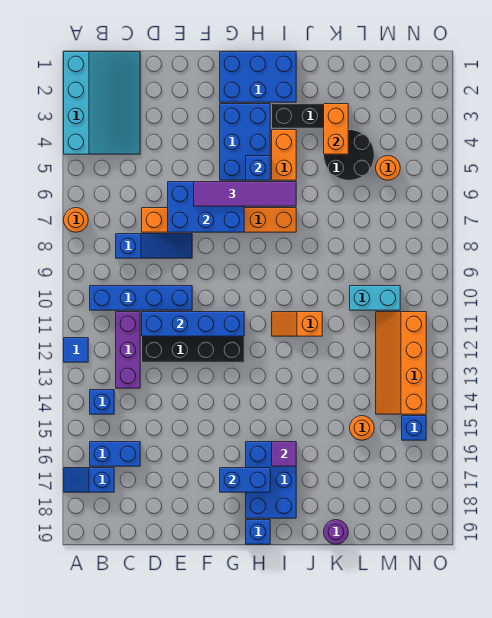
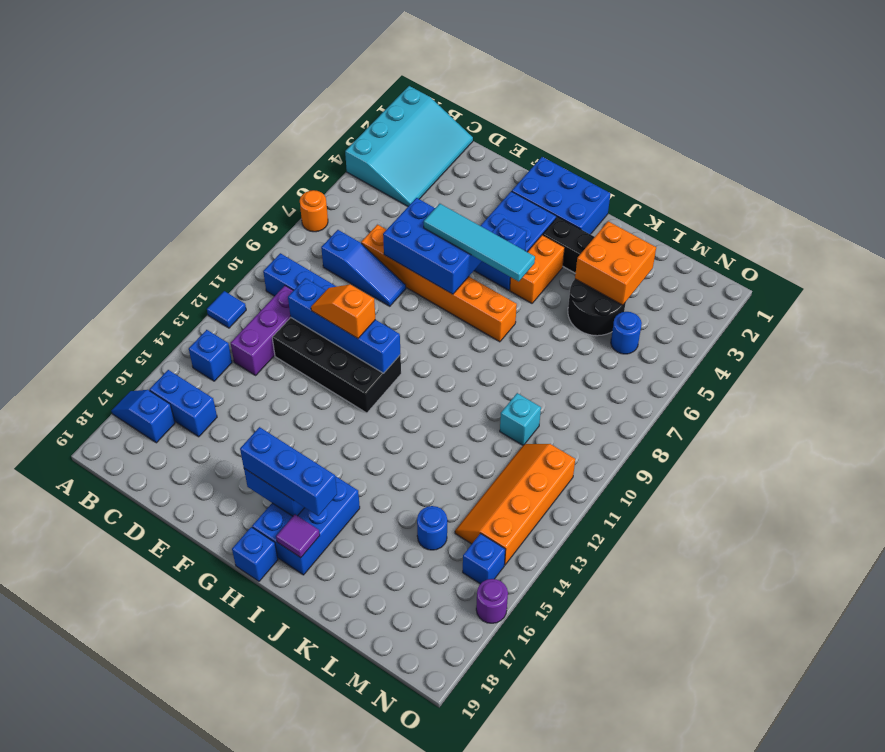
purple 1x4 tile [194,182,296,206] -> cyan 1x4 tile [424,204,535,282]
none -> blue 1x3 brick [240,427,337,516]
orange 1x2 slope [272,312,322,336] -> orange 1x2 slope moved to [311,284,375,338]
purple 1x1 tile [272,442,296,466] -> purple 1x1 tile moved to [276,515,320,558]
orange 1x2 brick [324,104,348,154] -> orange 2x2 brick [575,221,656,305]
purple 1x1 round brick [324,520,348,544] -> purple 1x1 round brick moved to [476,579,508,623]
cyan 1x2 brick [350,286,400,310] -> cyan 1x1 brick [500,393,541,445]
orange 1x1 round brick [350,416,374,440] -> blue 1x1 round brick [417,506,447,550]
orange 1x1 round brick [376,156,400,180] -> blue 1x1 round brick [611,312,642,354]

